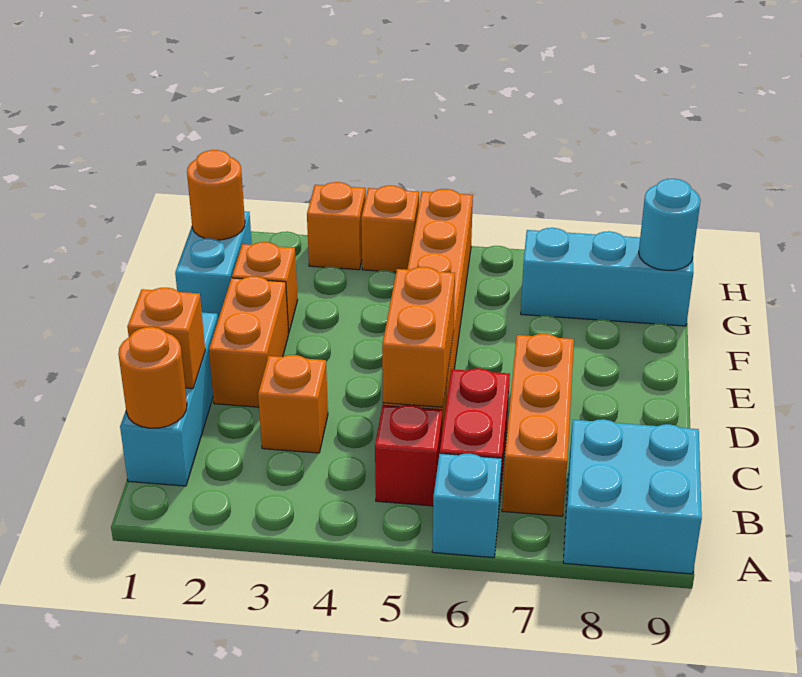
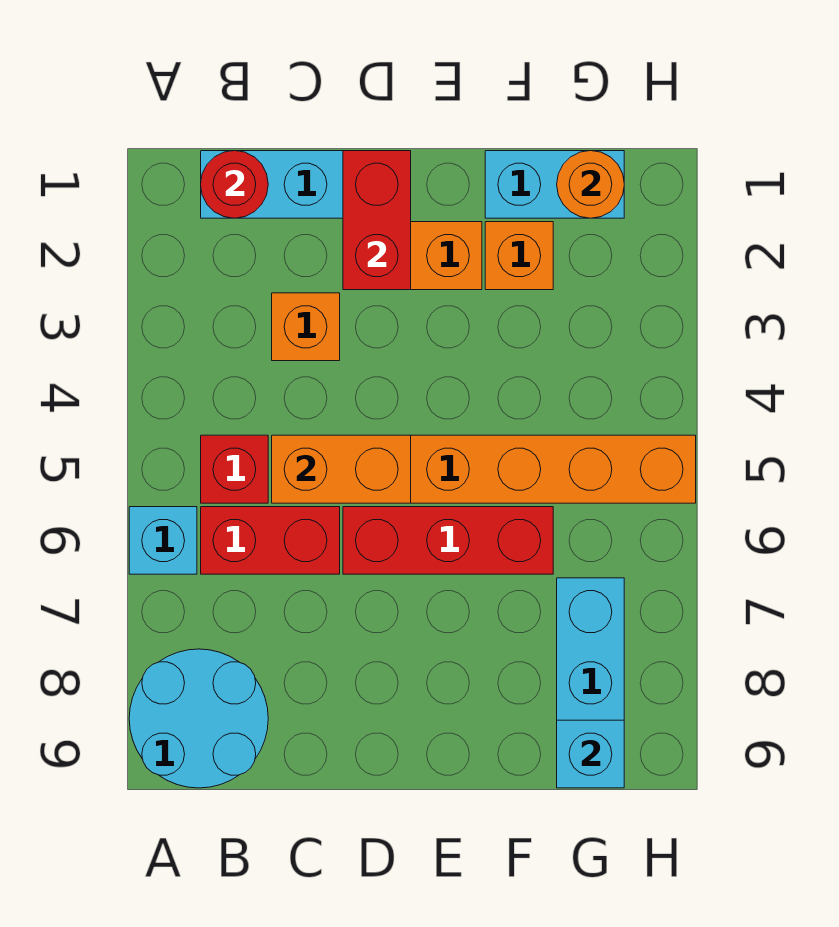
cyan 2x2 brick [563,419,702,574] -> cyan 2x2 round brick [129,649,268,788]
orange 1x1 round brick [118,327,187,428] -> red 1x1 round brick [201,151,268,218]
orange 1x3 brick [502,334,574,516] -> none
orange 1x1 brick [127,288,205,388] -> none
none -> red 1x2 brick [343,151,411,290]
none -> red 1x3 brick [343,507,553,574]
cyan 1x1 round brick [639,179,701,270] -> cyan 1x1 brick [557,720,624,788]
orange 1x1 brick [307,182,366,270] -> none
orange 1x1 brick [361,186,419,272] -> none

